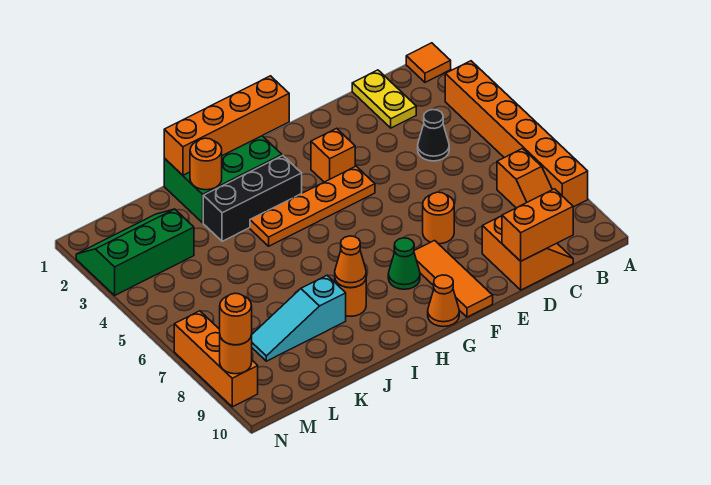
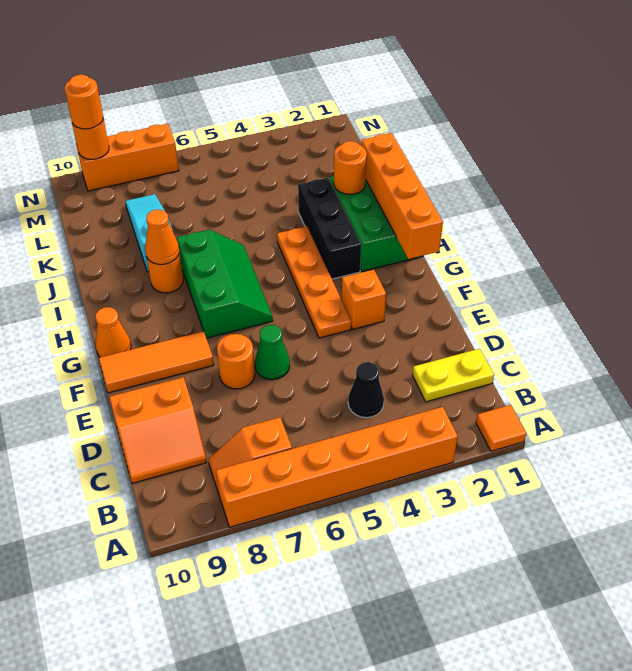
orange 1x2 brick [502,189,573,261] -> none
green 1x1 cone [388,238,420,289] -> green 1x1 cone moved to [255,325,290,380]
green 2x3 slope [76,209,194,295] -> green 2x3 slope moved to [177,230,273,338]

